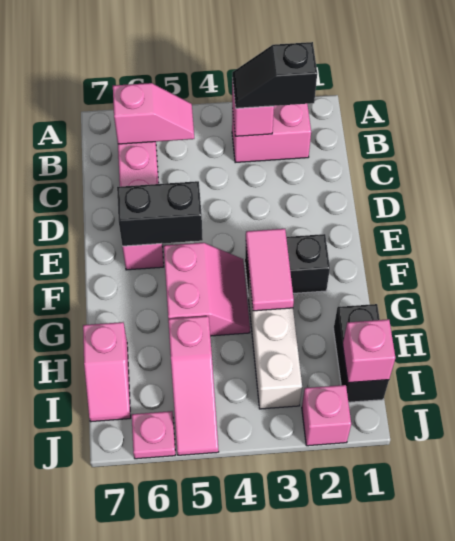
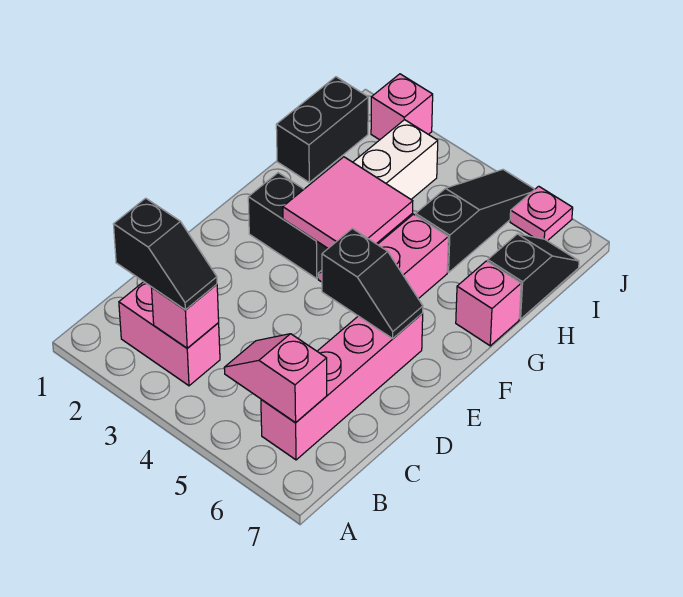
black 1x2 brick [117,181,203,246] -> black 1x2 slope [322,228,423,338]
pink 1x2 tile [246,229,294,311] -> pink 2x2 tile [283,157,413,248]
pink 1x3 slope [168,316,219,455] -> black 1x3 slope [416,170,535,272]
pink 1x2 slope [83,322,131,422] -> black 1x2 slope [488,234,579,319]
pink 1x1 brick [343,319,395,383] -> pink 1x1 brick moved to [456,261,521,346]

